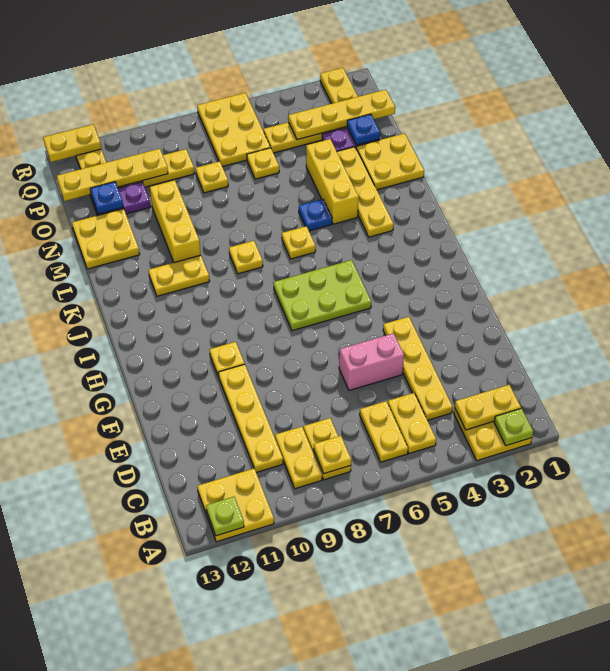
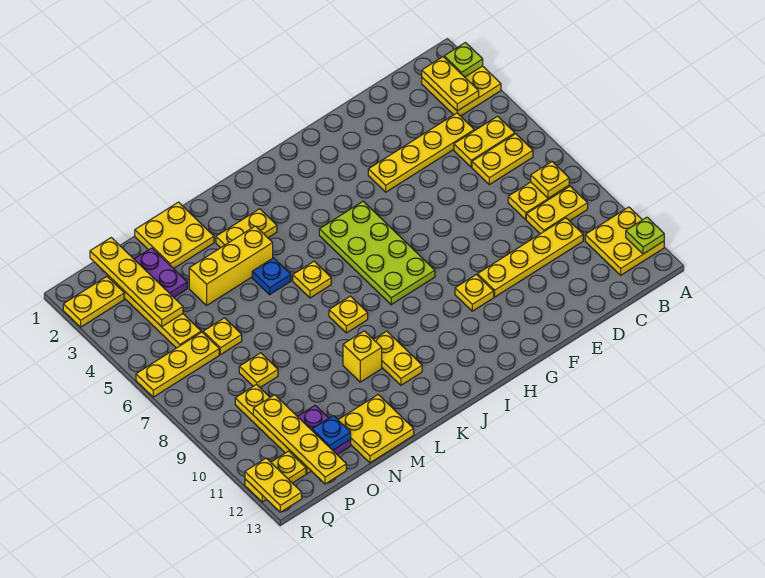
pink 1x2 brick [339,333,404,390] -> none
lime 2x3 plate [273,260,371,331] -> lime 2x4 plate [319,201,435,305]
yellow 1x4 plate [337,147,394,237] -> yellow 1x2 plate [216,209,277,248]
yellow 1x3 brick [150,180,201,262] -> yellow 1x1 brick [343,331,382,382]
blue 1x1 plate [347,114,380,145] -> none
yellow 2x3 plate [197,93,270,167] -> yellow 1x3 plate [136,332,219,397]

